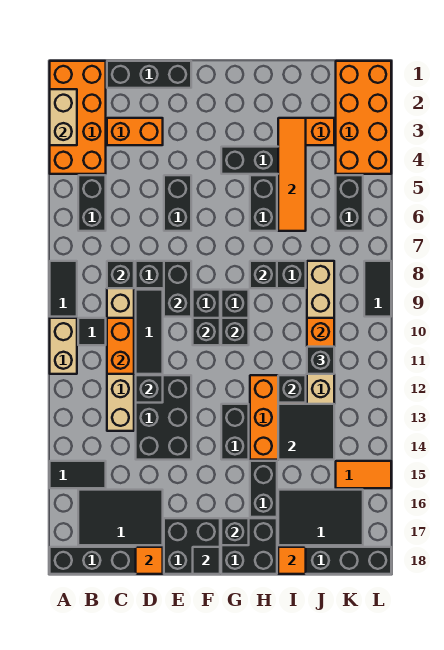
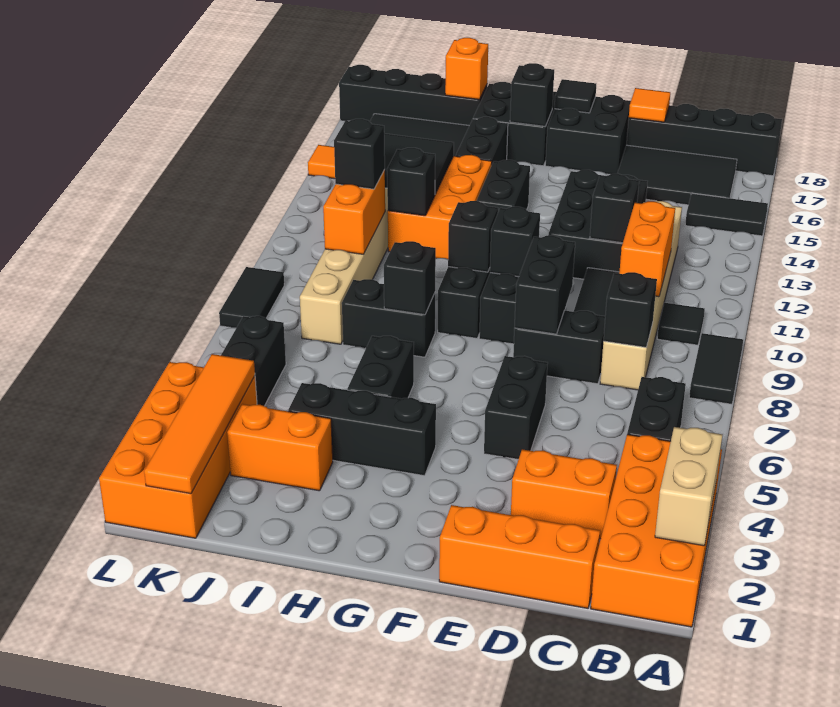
tan 1x2 brick [50,318,77,374] -> none
black 1x3 brick [107,61,191,88] -> orange 1x3 brick [439,505,600,608]
orange 1x4 tile [278,118,306,231] -> orange 1x4 tile moved to [144,354,255,494]
orange 1x1 tile [278,547,306,574] -> orange 1x1 brick [445,38,488,99]

